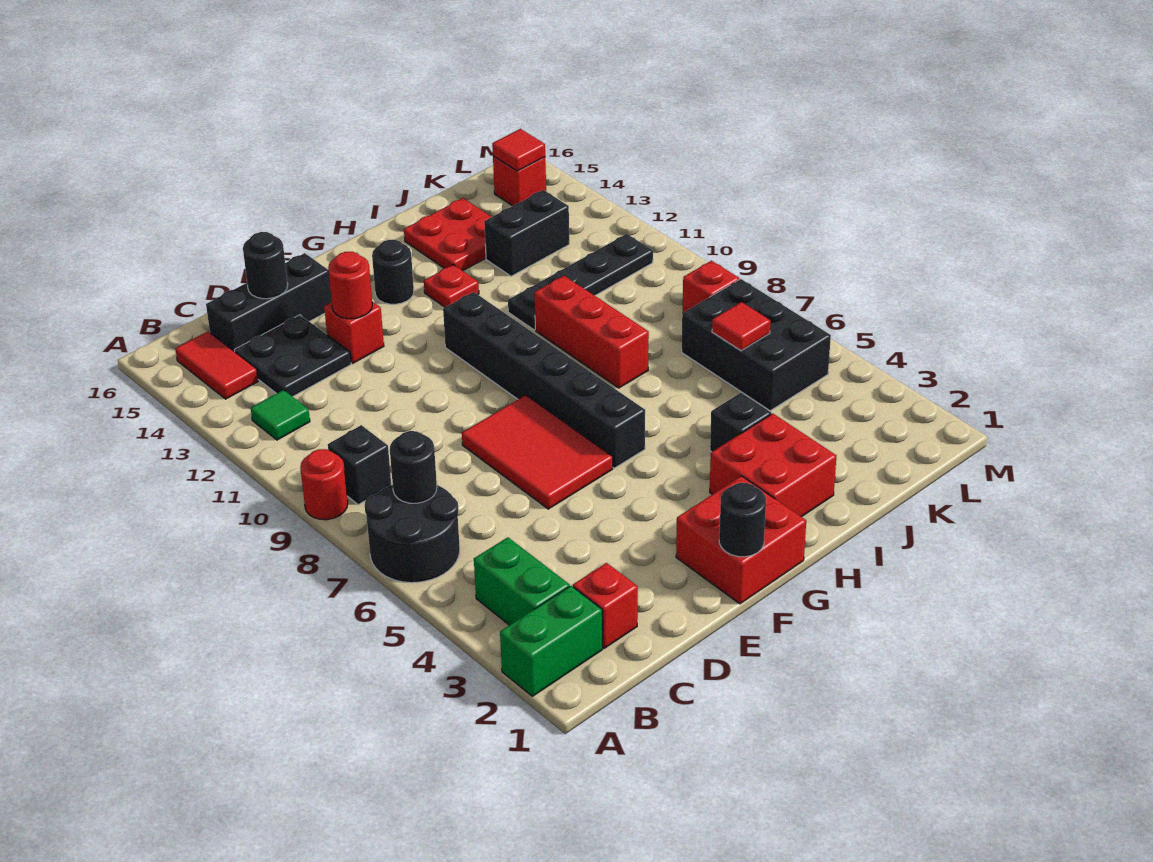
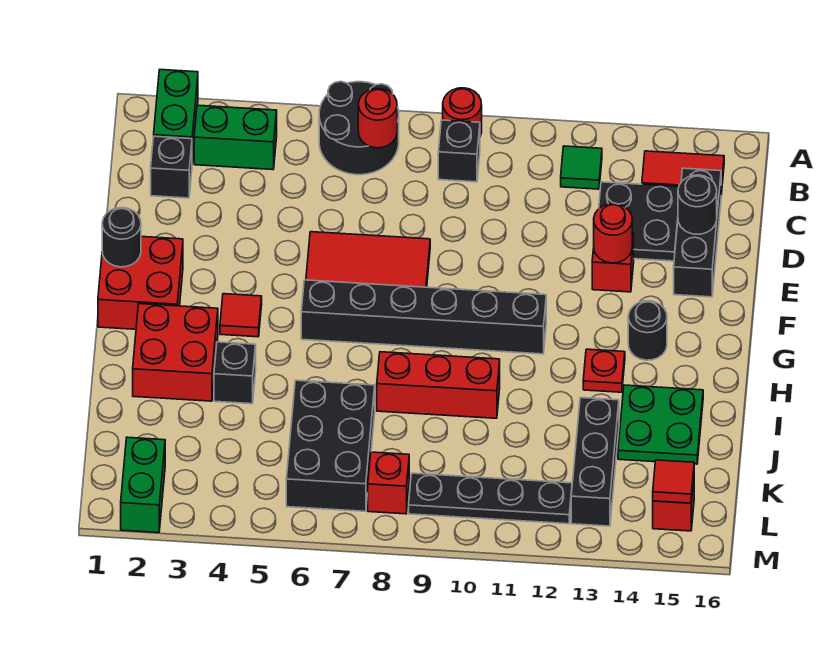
black 1x1 round brick [390,431,437,503] -> red 1x1 round brick [358,89,397,148]
red 1x1 brick [573,563,638,648] -> black 1x1 brick [151,136,192,198]
black 1x4 plate [508,234,653,330] -> black 1x4 plate turned to [409,473,572,524]
red 2x2 plate [404,198,491,271] -> green 2x2 plate [618,385,703,464]
black 1x2 brick [484,190,569,276] -> black 1x3 brick [571,398,619,526]
black 2x3 brick [682,279,831,411] -> black 2x3 brick turned to [286,380,375,511]
red 1x1 tile [712,302,771,351] -> red 1x1 tile moved to [220,294,262,337]
none -> green 1x2 brick [121,437,165,533]

